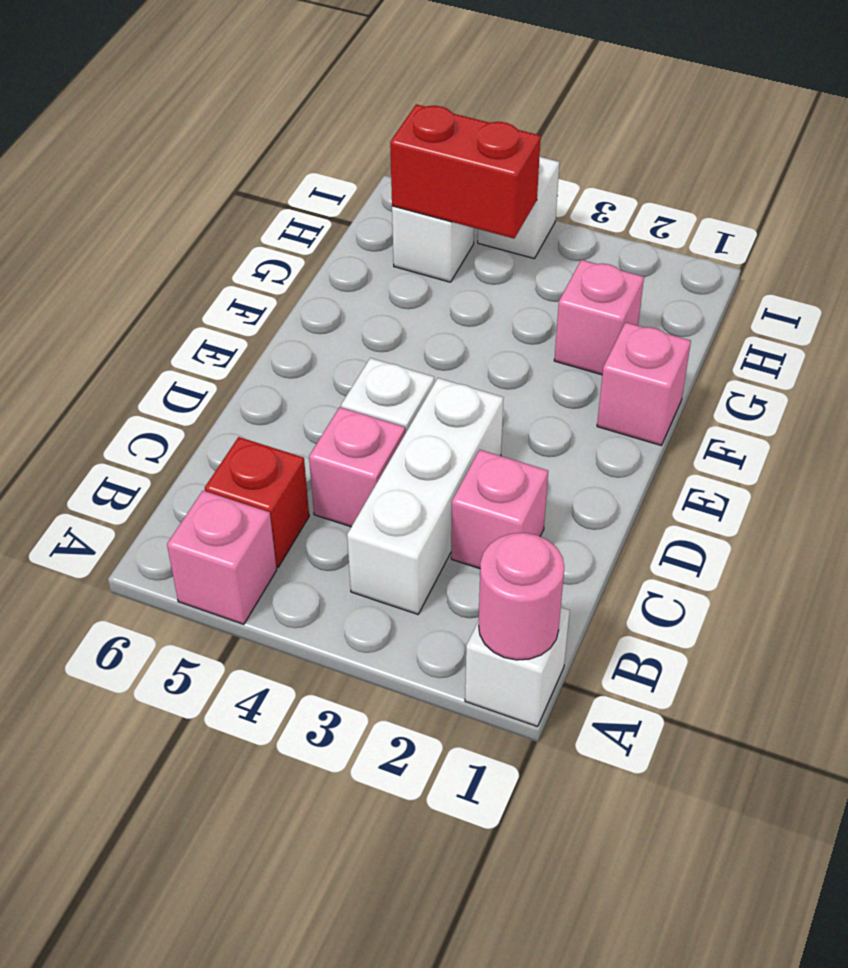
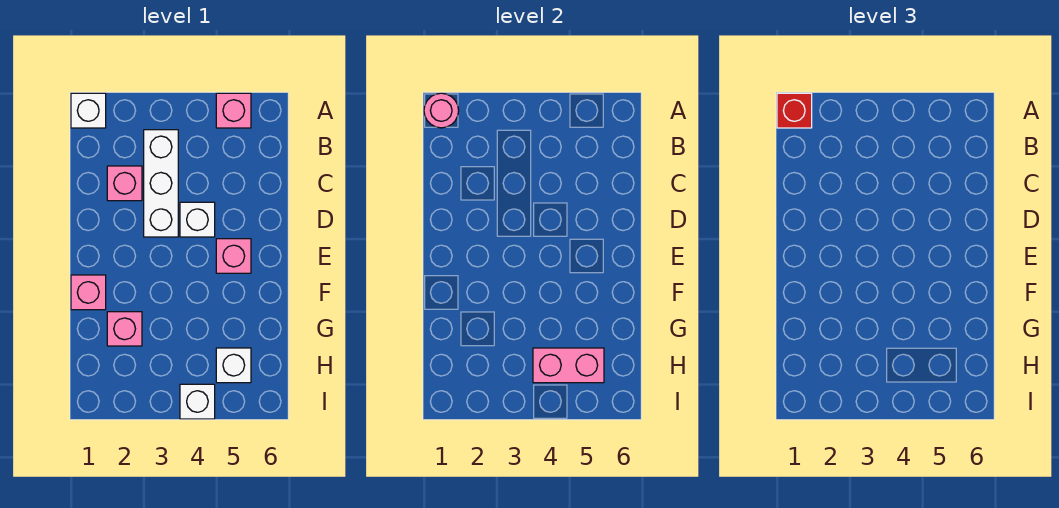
red 1x1 brick [205,437,309,567] -> red 1x1 brick moved to [777,93,812,128]
pink 1x1 brick [309,407,405,527] -> pink 1x1 brick moved to [216,239,251,273]
red 1x2 brick [390,104,541,239] -> pink 1x2 brick [533,348,604,383]

